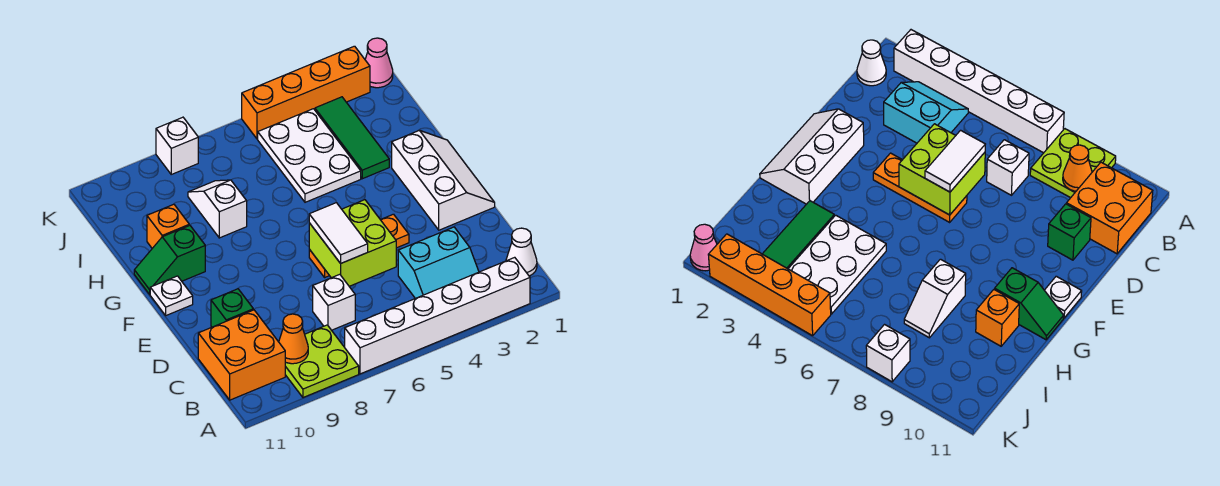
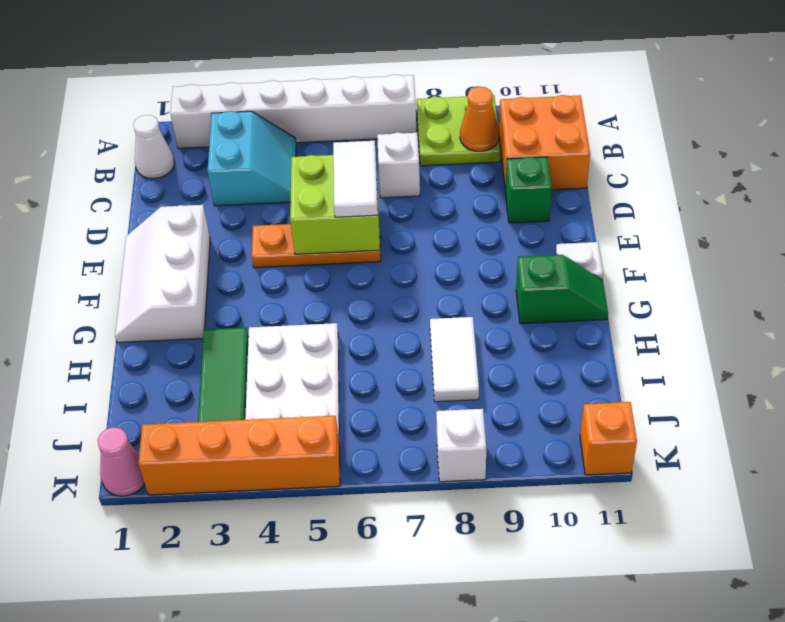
cyan 2x2 slope [398,227,479,298] -> cyan 2x2 slope turned to [208,111,296,206]
white 1x2 slope [188,180,247,238] -> white 1x2 tile [430,317,479,402]
orange 1x1 brick [147,204,189,248] -> orange 1x1 brick moved to [580,402,637,475]

